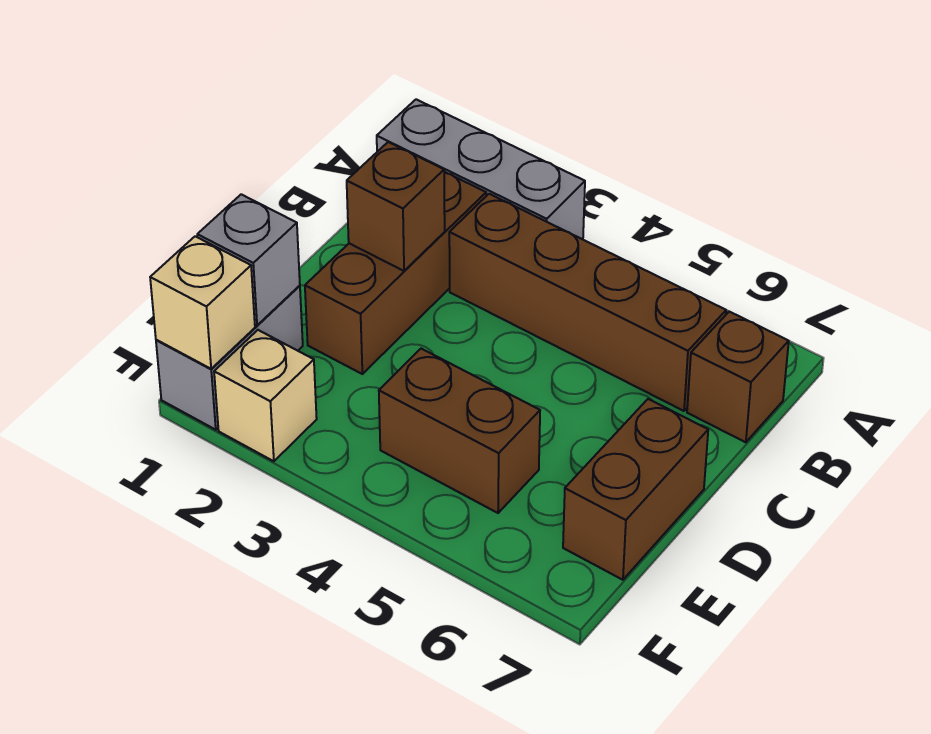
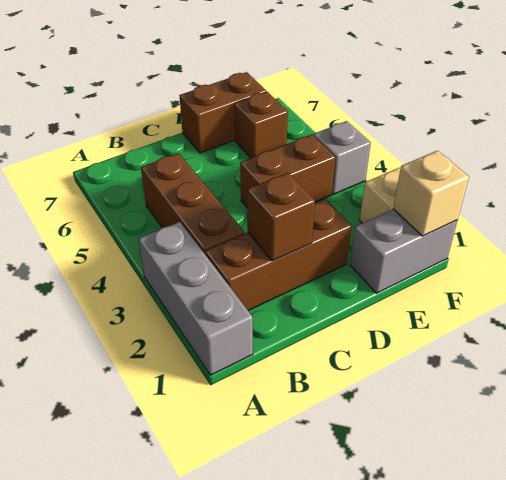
brown 1x4 brick [449,194,726,411] -> brown 1x3 brick [141,153,244,254]
brown 1x1 brick [687,312,789,442] -> brown 1x1 brick moved to [234,92,288,158]
grey 1x1 brick [197,194,300,325] -> grey 1x1 brick moved to [314,121,371,194]
brown 1x2 brick [379,349,540,513] -> brown 1x2 brick turned to [240,135,335,207]

